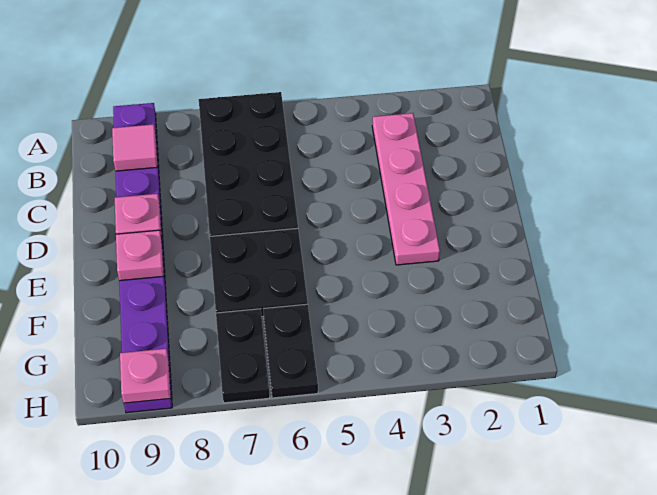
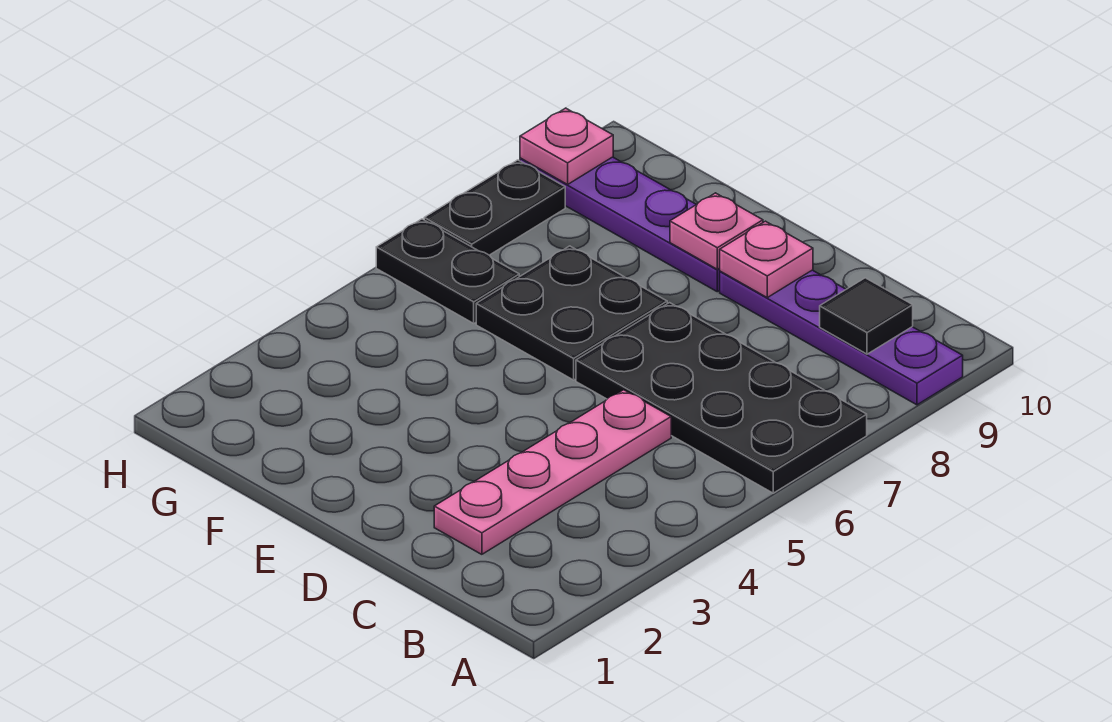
pink 1x4 plate [372,113,440,265] -> pink 1x4 plate turned to [434,390,671,554]
pink 1x1 tile [112,124,157,171] -> black 1x1 tile [820,278,913,354]
black 1x2 plate [216,309,270,403] -> black 1x2 plate turned to [424,160,565,255]

